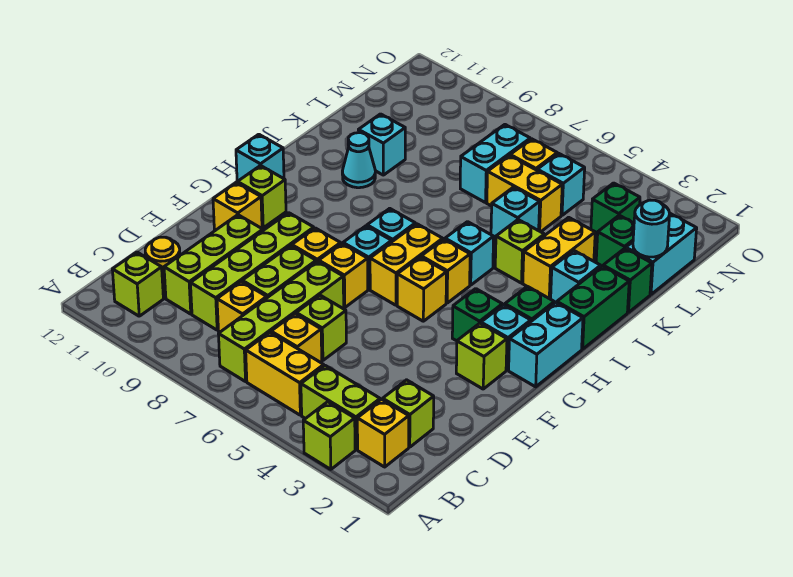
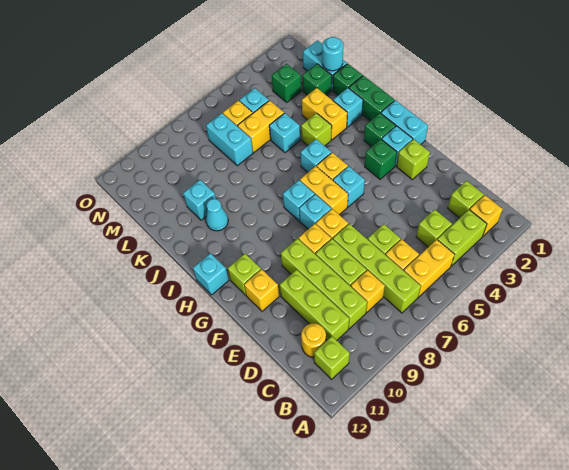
lime 1x1 brick [303,402,355,469] -> lime 1x1 brick moved to [416,209,452,247]
yellow 1x1 brick [397,257,446,321] -> cyan 1x1 brick [333,166,365,207]

